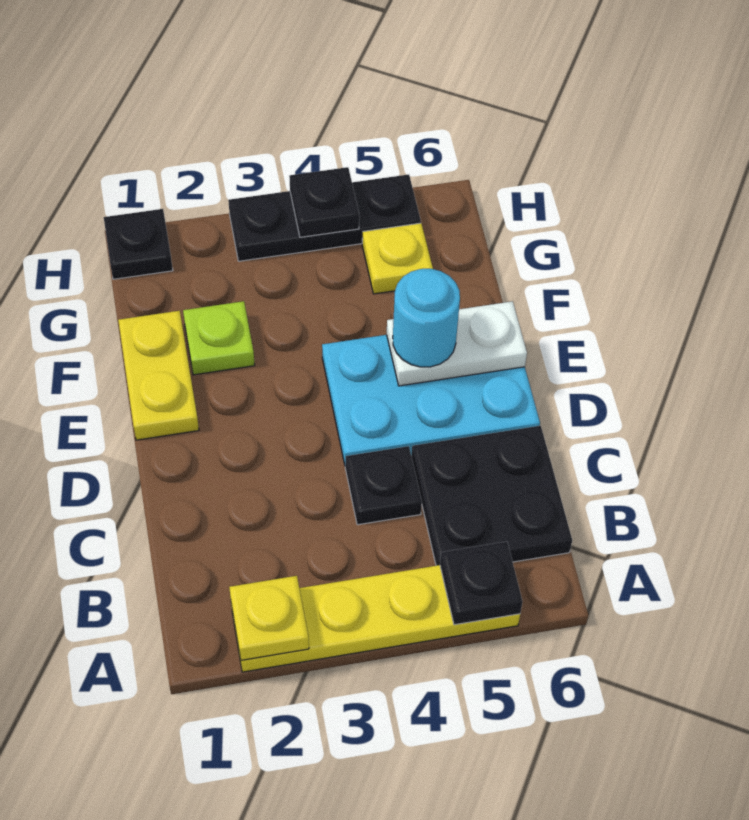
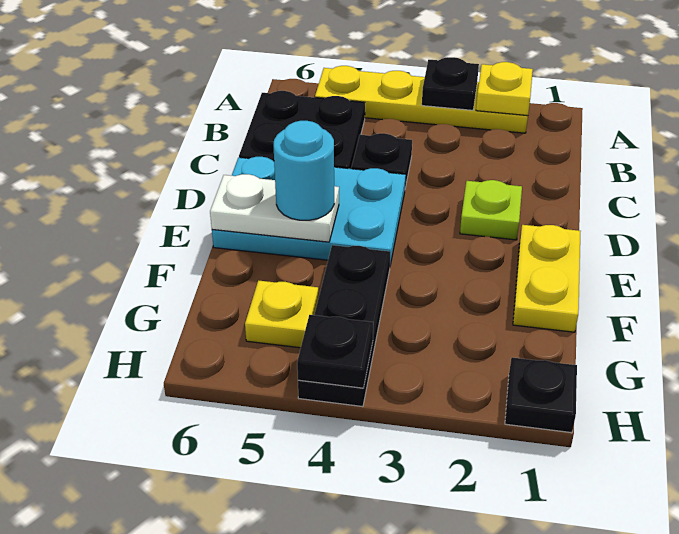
black 1x1 plate [440,542,523,625] -> black 1x1 plate moved to [422,57,479,110]
lime 1x1 plate [183,301,255,375] -> lime 1x1 plate moved to [460,180,522,240]
black 1x3 plate [228,174,421,261] -> black 1x3 plate turned to [298,245,390,407]

